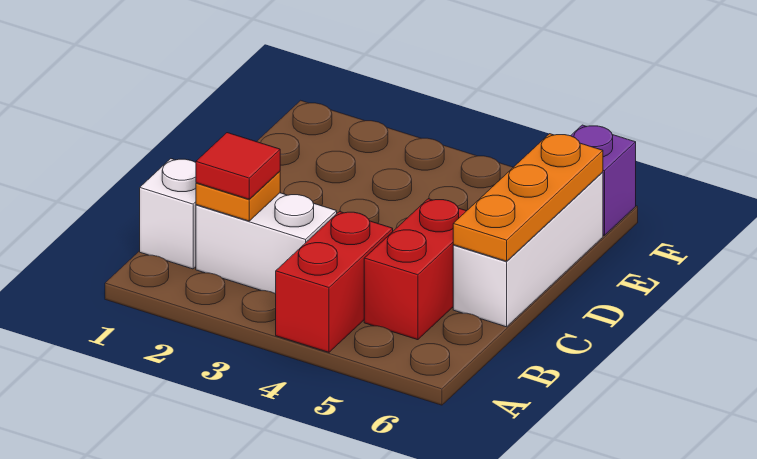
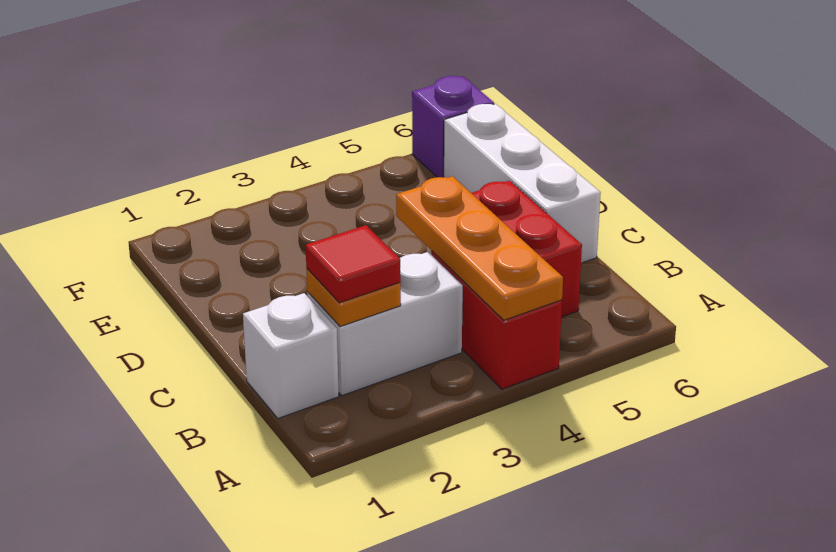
orange 1x3 plate [453,134,603,261] -> orange 1x3 plate moved to [396,176,563,320]

